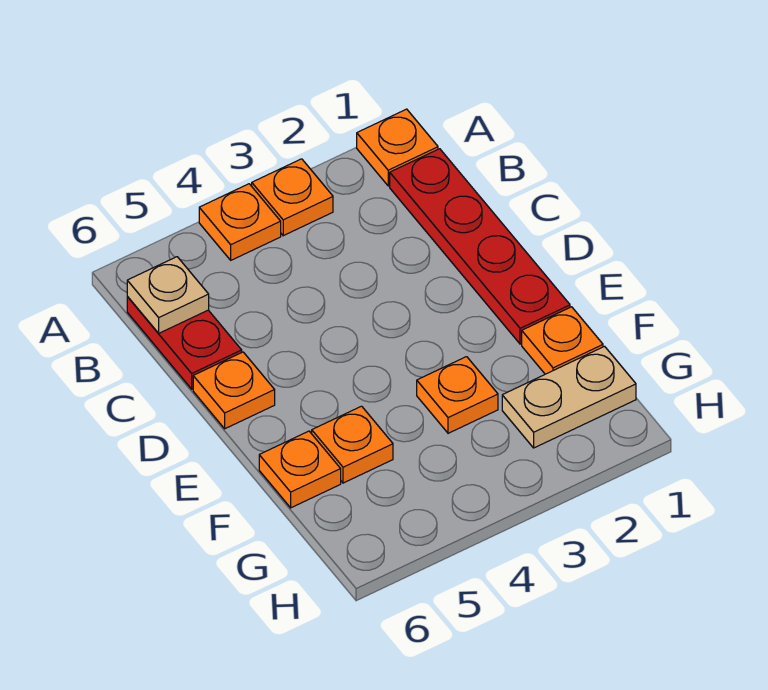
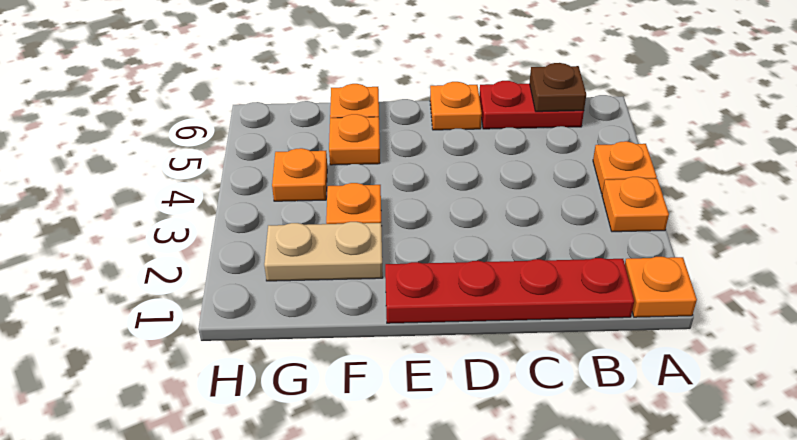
tan 1x1 plate [127,257,209,333] -> brown 1x1 plate [529,63,586,112]
orange 1x1 plate [522,307,603,374] -> orange 1x1 plate moved to [272,148,327,201]
tan 1x2 plate [502,346,636,448] -> tan 1x2 plate turned to [264,222,383,281]

